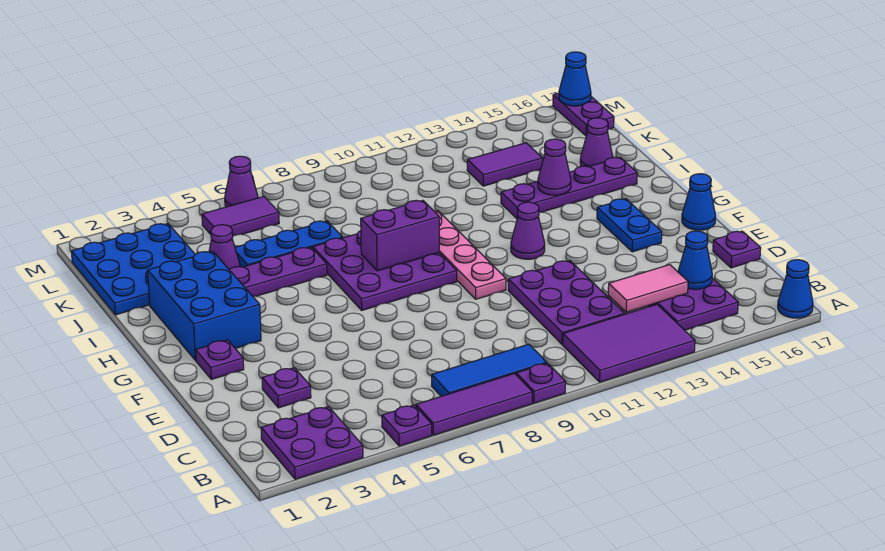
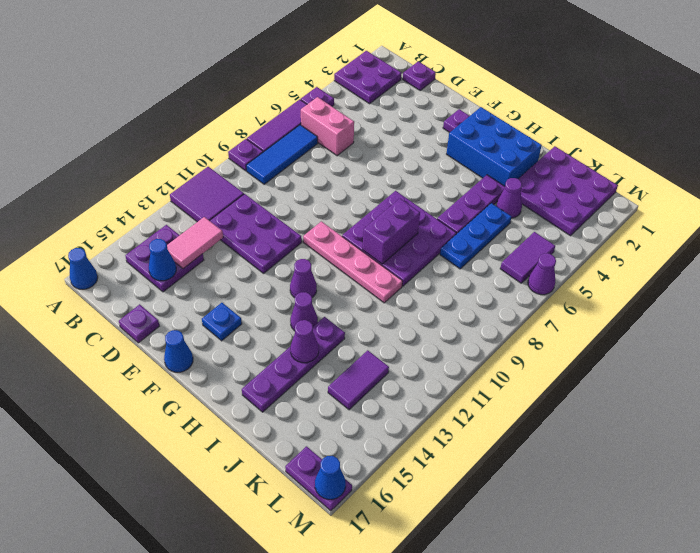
purple 2x3 tile [563,304,695,382] -> purple 2x2 tile [170,167,244,222]
none -> pink 1x2 brick [301,97,354,156]
purple 1x1 plate [262,368,311,408] -> purple 1x1 plate moved to [403,61,436,90]
blue 1x2 plate [597,199,662,252] -> blue 1x1 plate [202,303,242,341]
blue 3x3 plate [71,224,195,315] -> purple 3x3 plate [519,146,618,236]
purple 1x1 cone [580,118,613,167] -> purple 1x1 cone moved to [290,292,318,331]

